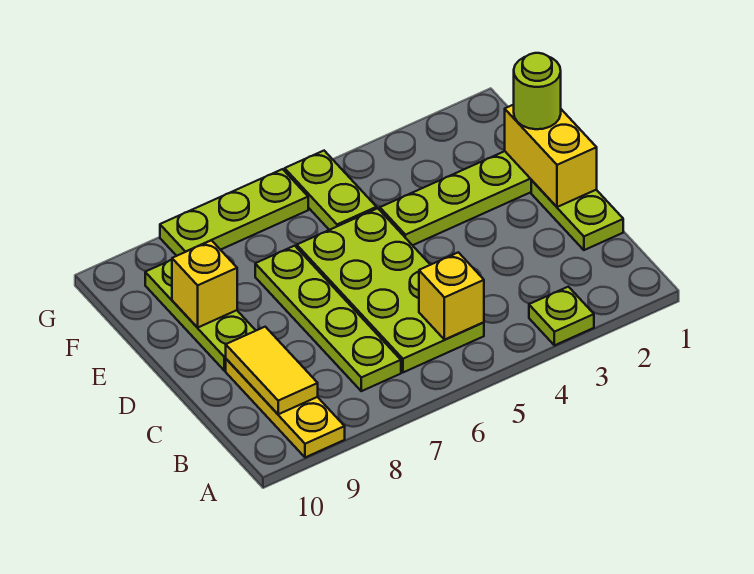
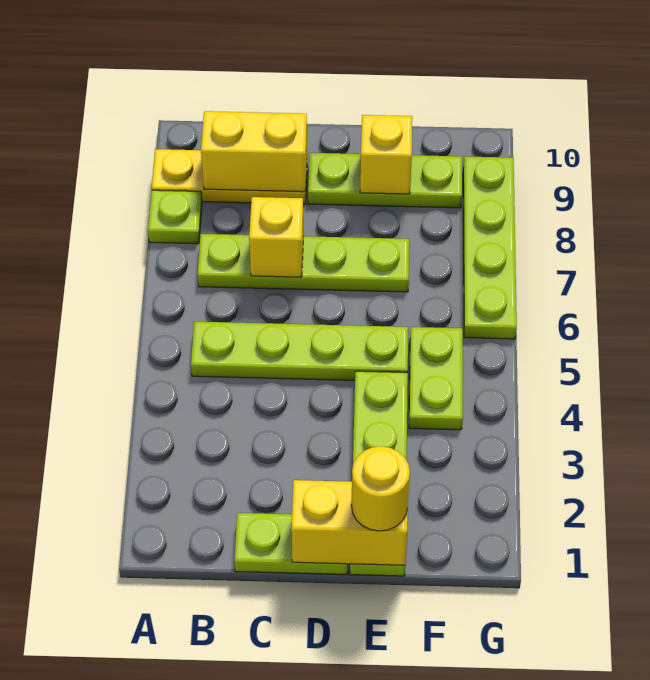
lime 1x1 plate [529,287,594,345] -> lime 1x1 plate moved to [148,190,202,244]
lime 2x4 plate [297,208,484,372] -> lime 1x4 plate [191,322,408,380]
yellow 1x1 brick [419,252,484,340] -> yellow 1x1 brick moved to [249,197,304,277]
yellow 1x2 tile [226,327,318,414] -> yellow 1x2 brick [201,111,307,192]
lime 1x1 round brick [514,53,561,129] -> yellow 1x1 round brick [351,446,410,531]
lime 1x2 plate [285,151,377,230] -> lime 1x2 plate turned to [409,327,463,430]
lime 1x3 plate [160,169,308,256] -> lime 1x4 plate [463,156,517,339]

